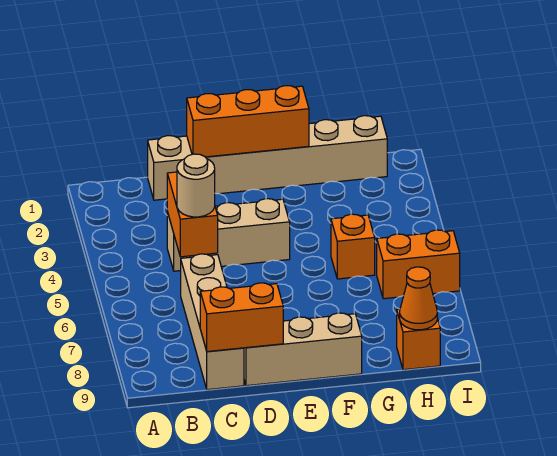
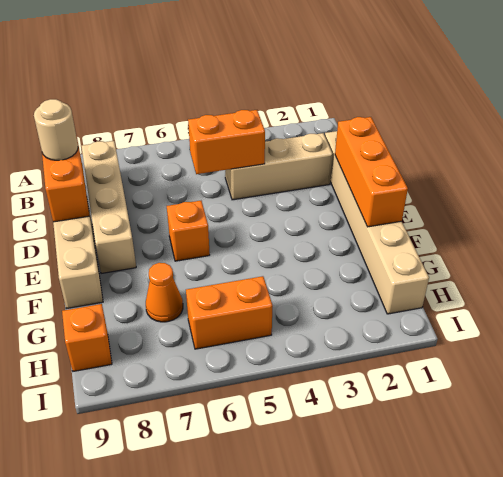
tan 1x3 brick [167,199,290,271] -> tan 1x3 brick turned to [225,133,333,200]
tan 1x1 round brick [177,154,215,217] -> tan 1x1 round brick moved to [34,99,78,160]
tan 1x4 brick [181,254,244,390] -> tan 1x4 brick turned to [81,141,136,274]
orange 1x1 brick [331,214,375,279] -> orange 1x1 brick moved to [167,201,210,261]
orange 1x2 brick [377,230,460,299] -> orange 1x2 brick turned to [186,276,273,349]
orange 1x1 cone [400,267,437,330] -> orange 1x1 cone moved to [146,263,183,322]

